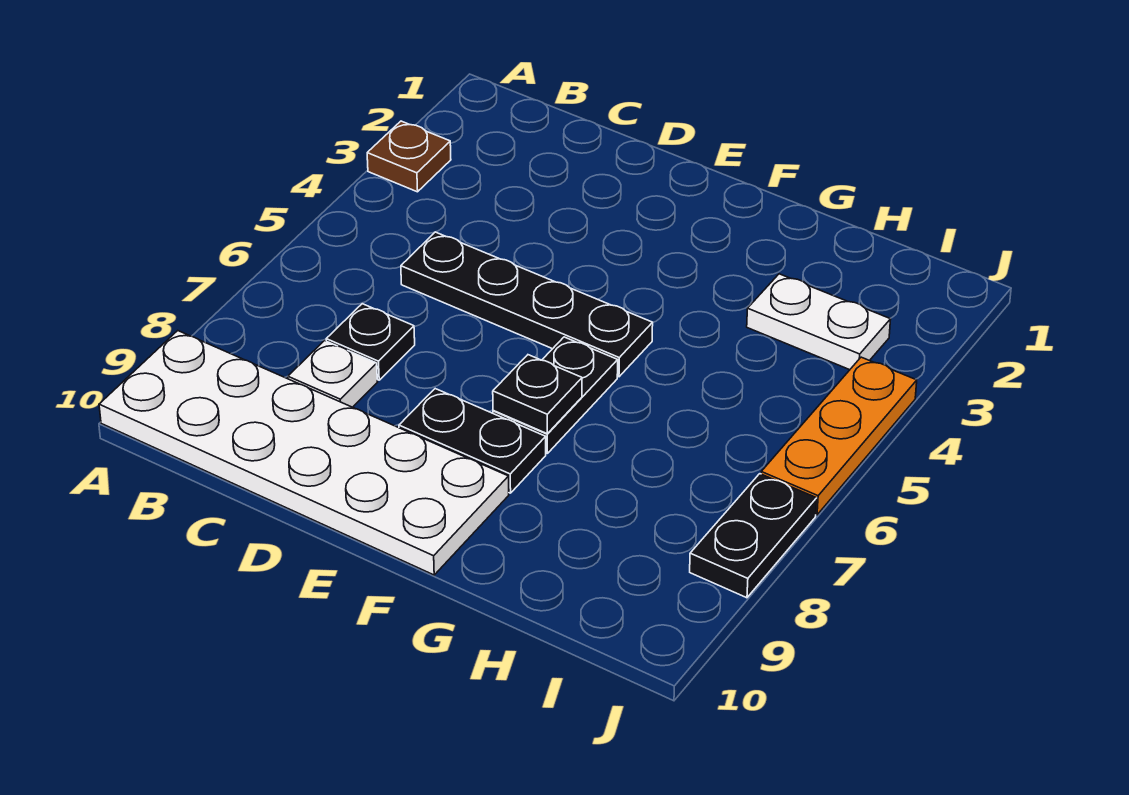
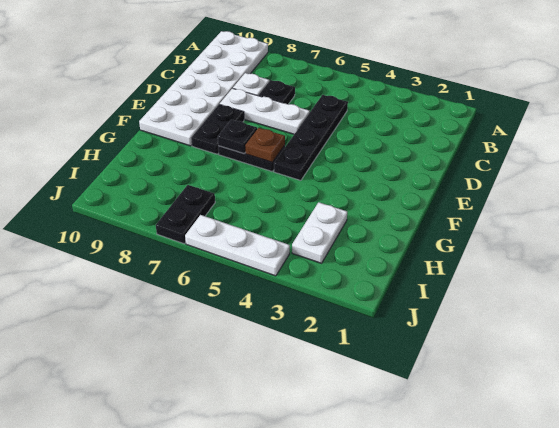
brown 1x1 plate [367,121,451,192] -> brown 1x1 plate moved to [245,128,285,162]
none -> white 1x3 plate [220,88,310,134]
orange 1x3 plate [761,357,917,515] -> white 1x3 plate [185,215,290,276]
black 1x2 plate [690,474,817,598] -> black 1x2 plate turned to [156,185,215,244]

